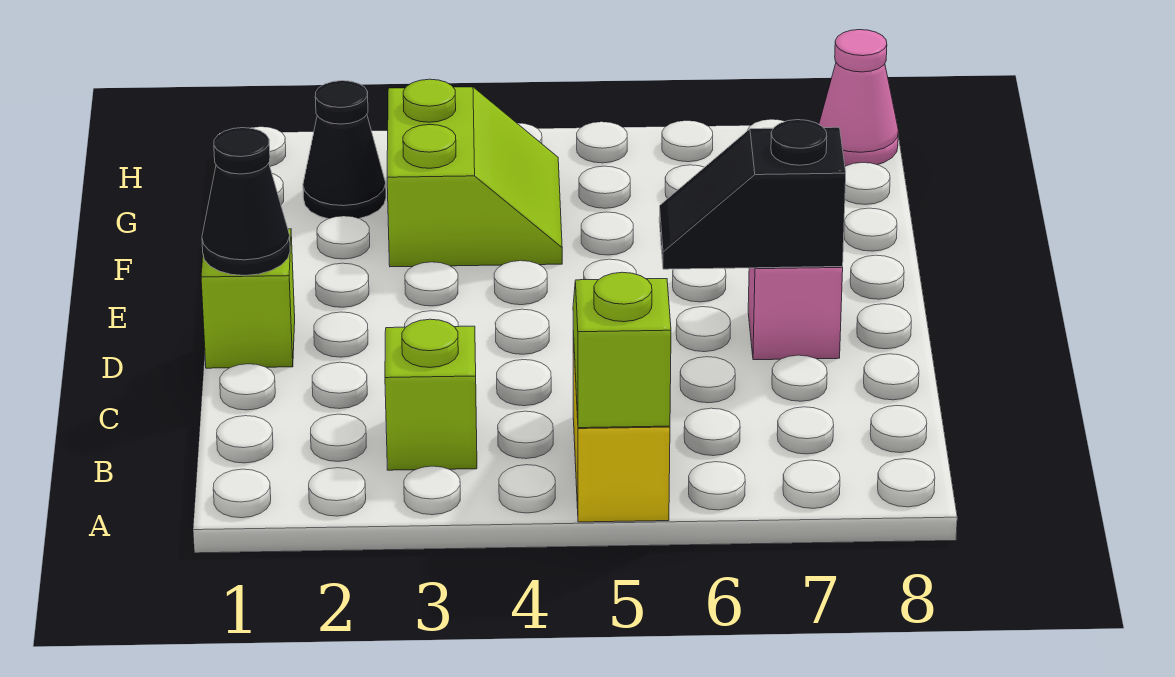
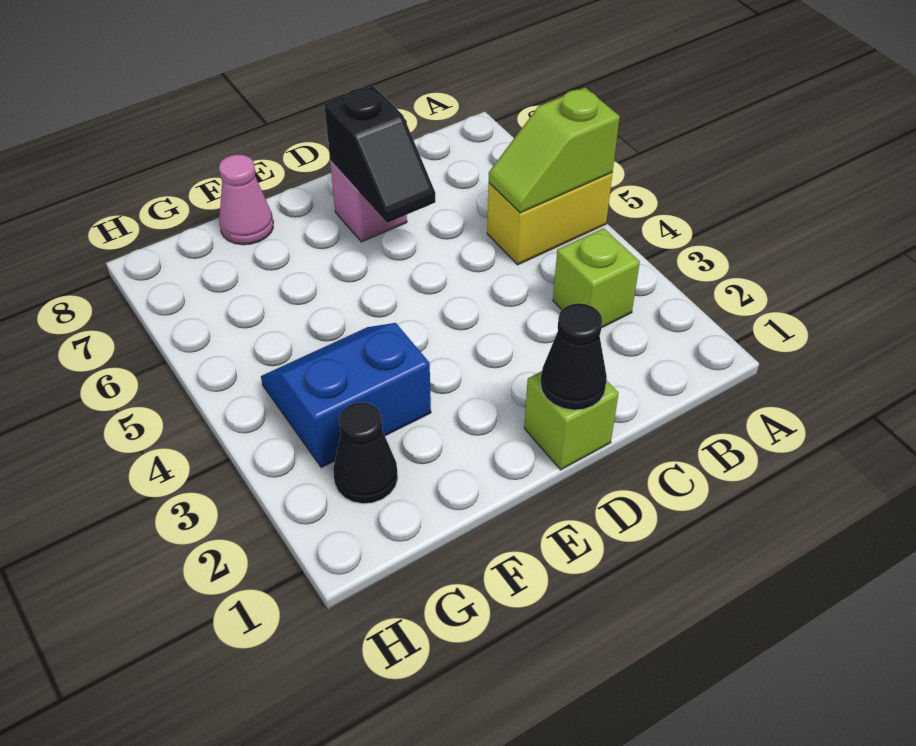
lime 2x2 slope [387,79,562,267] -> blue 2x2 slope [261,323,431,467]
pink 1x1 cone [819,30,899,166] -> pink 1x1 cone moved to [219,155,273,245]

